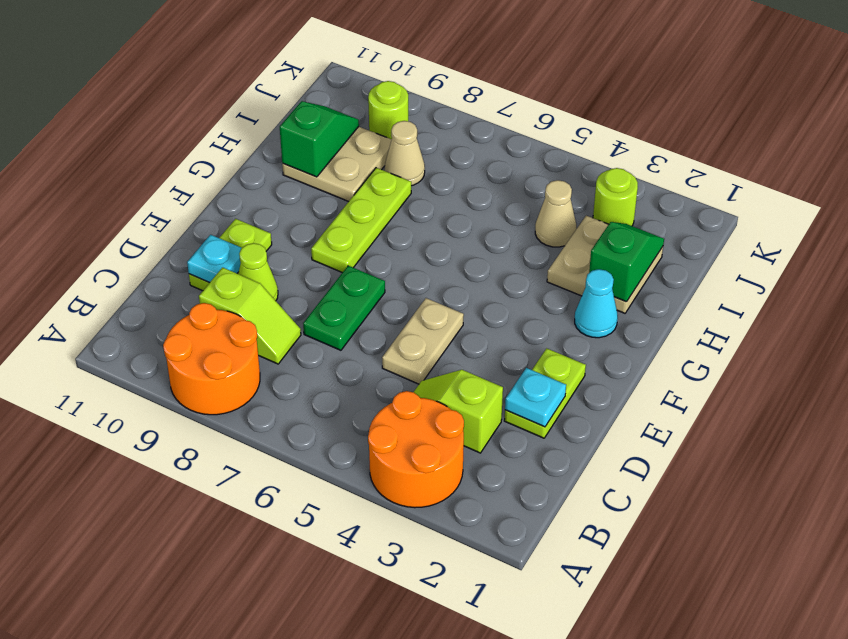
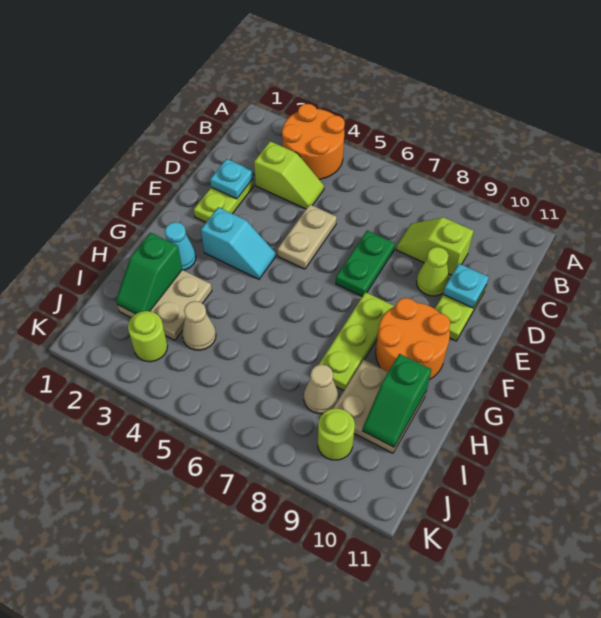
orange 2x2 round brick [163,303,260,415] -> orange 2x2 round brick moved to [376,298,450,380]
none -> cyan 1x2 slope [201,207,275,279]

